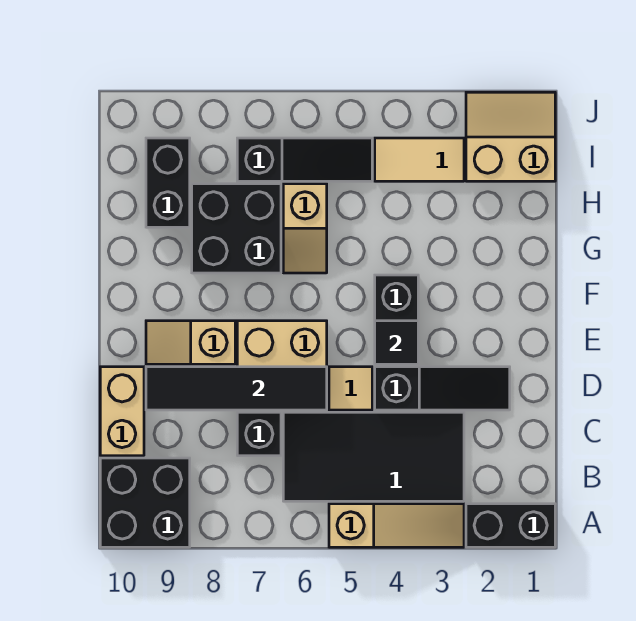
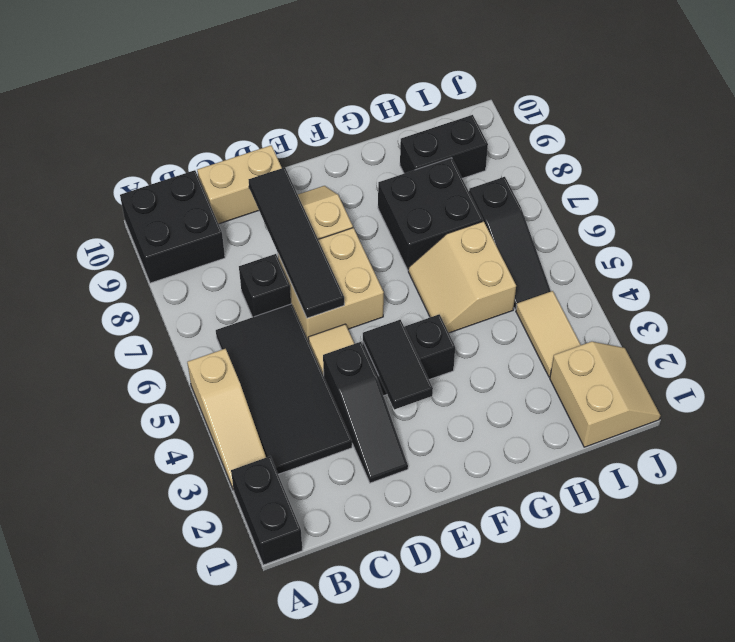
black 1x1 tile [375,321,418,364] -> black 1x2 tile [363,319,433,410]
tan 1x2 slope [283,184,327,273] -> tan 2x2 slope [408,221,516,333]

